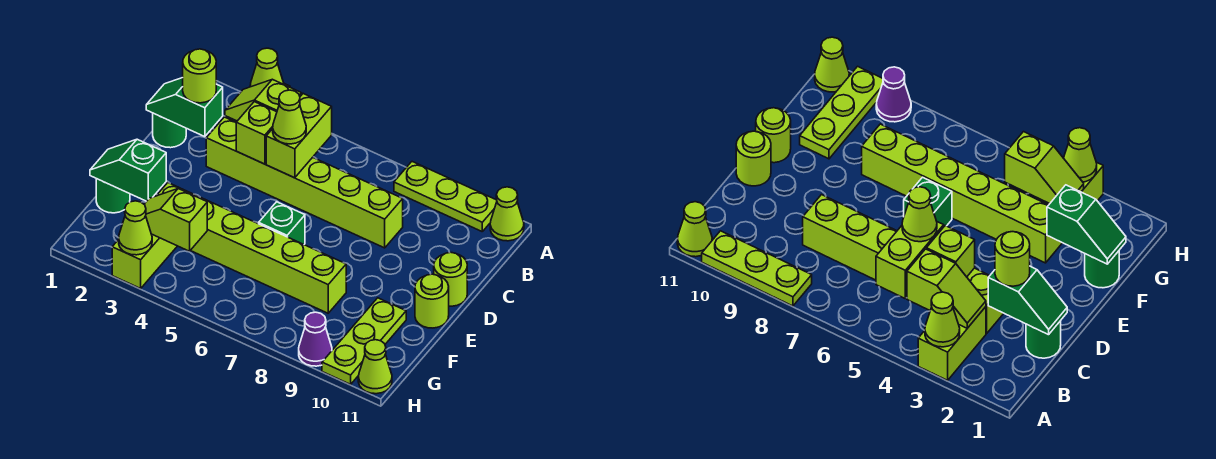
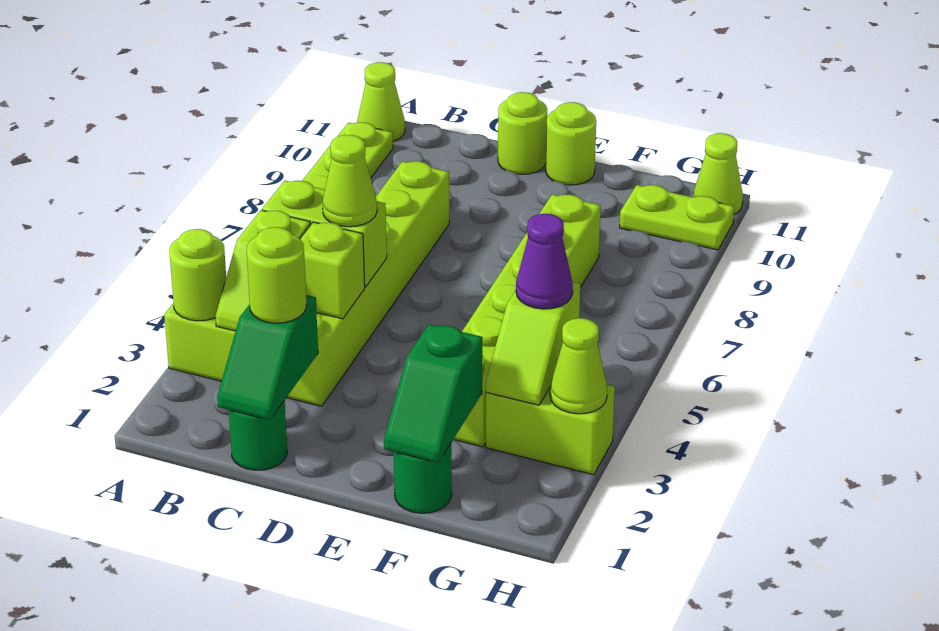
lime 1x1 cone [250,48,284,87] -> lime 1x1 round brick [169,229,226,321]
green 1x1 brick [259,202,305,244] -> none
lime 1x3 plate [322,298,406,384] -> lime 1x2 plate [620,185,734,250]
purple 1x1 cone [299,312,332,366] -> purple 1x1 cone moved to [516,214,573,309]

